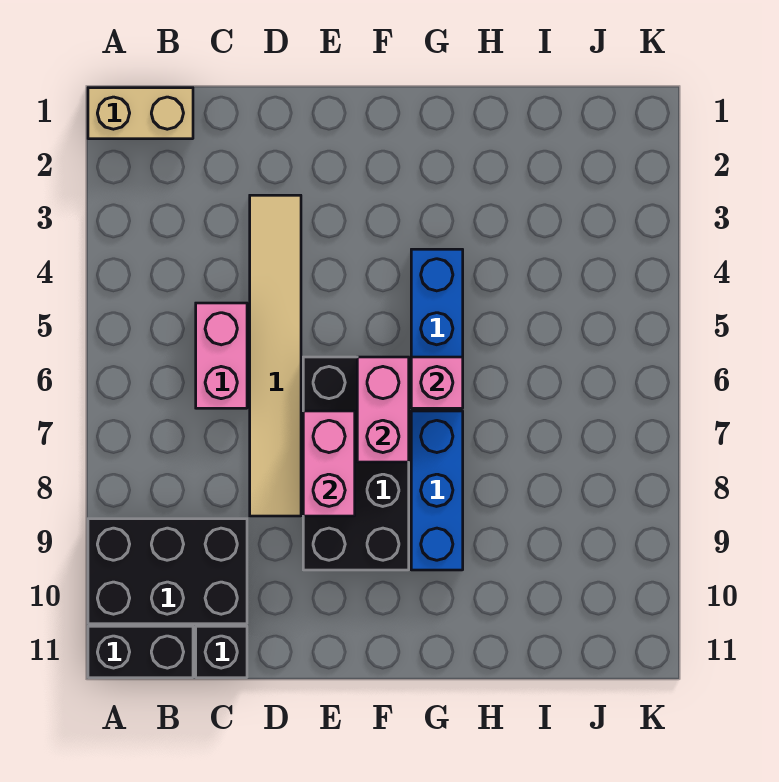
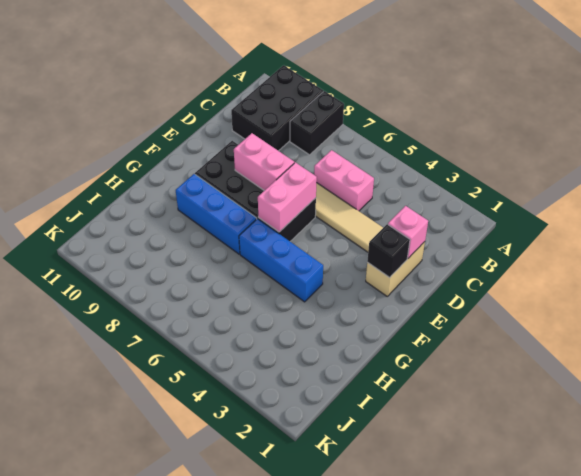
tan 1x2 brick [88,88,193,139] -> tan 1x2 brick moved to [366,242,425,296]
black 1x2 brick [88,626,193,678] -> black 1x2 brick moved to [290,91,344,155]
black 1x1 brick [196,626,247,678] -> black 1x1 brick moved to [367,224,410,278]
pink 1x2 brick [357,357,409,462] -> pink 1x2 brick turned to [258,162,317,232]
pink 1x1 brick [411,357,463,408] -> pink 1x1 brick moved to [388,206,428,258]

